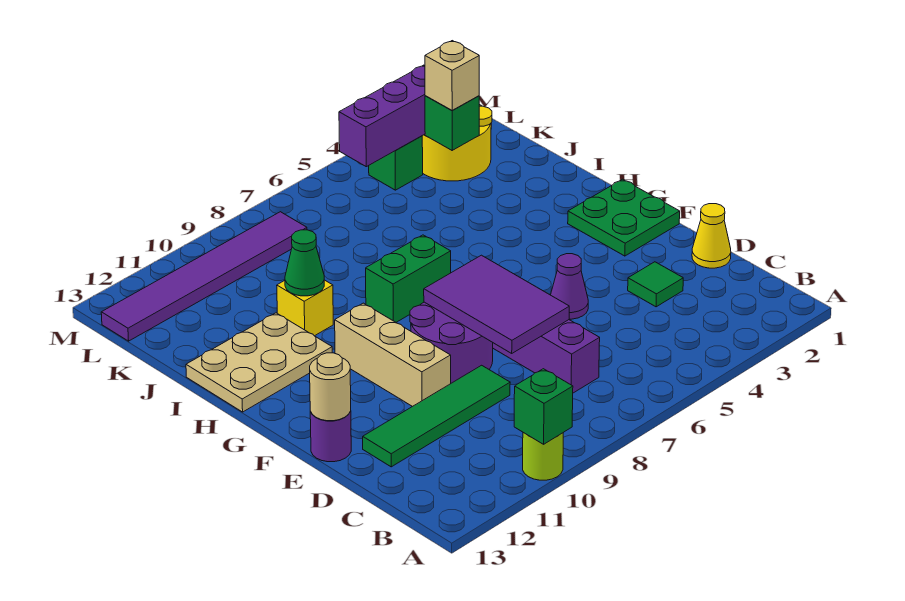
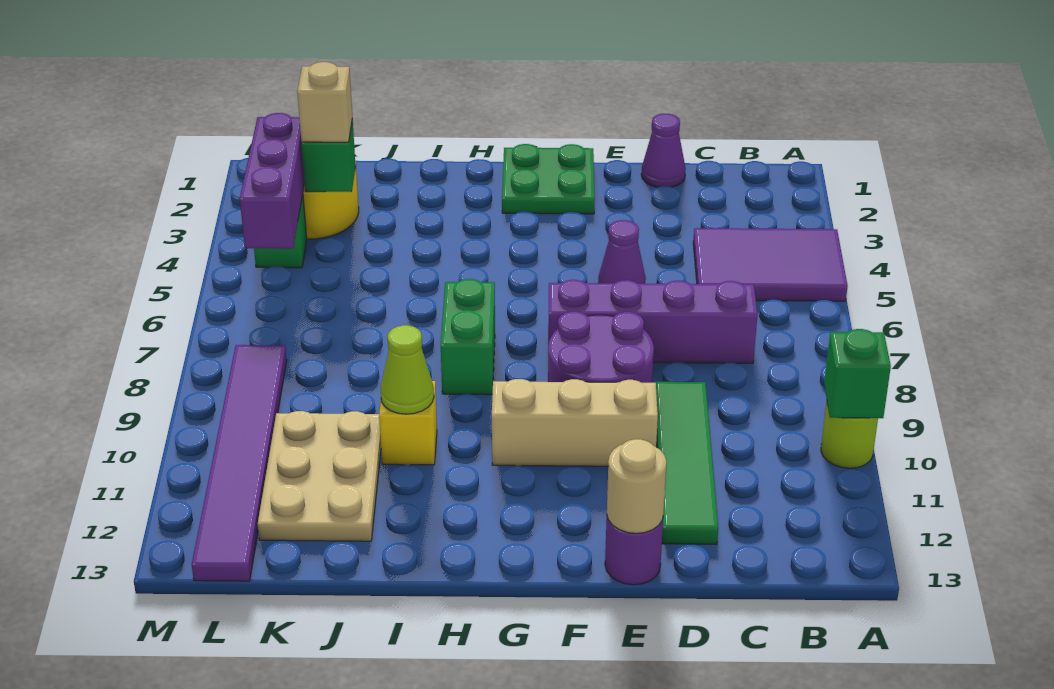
yellow 1x1 cone [692,204,731,268] -> purple 1x1 cone [641,114,686,187]
green 1x1 tile [628,262,683,307] -> none
purple 2x3 tile [424,255,569,353] -> purple 2x3 tile moved to [693,228,848,301]
tan 2x3 plate [186,313,332,412] -> tan 2x3 plate moved to [258,411,381,541]
green 1x1 cone [285,230,324,296] -> lime 1x1 cone [381,325,434,414]

